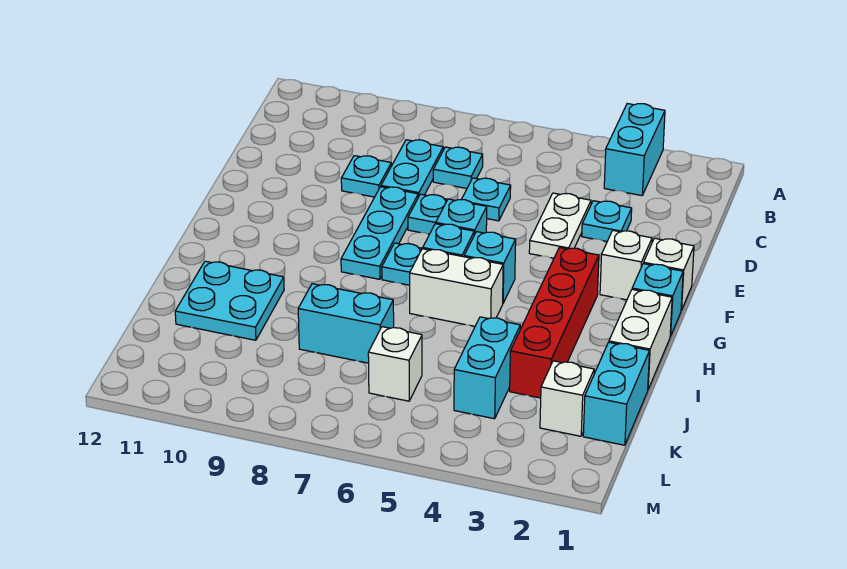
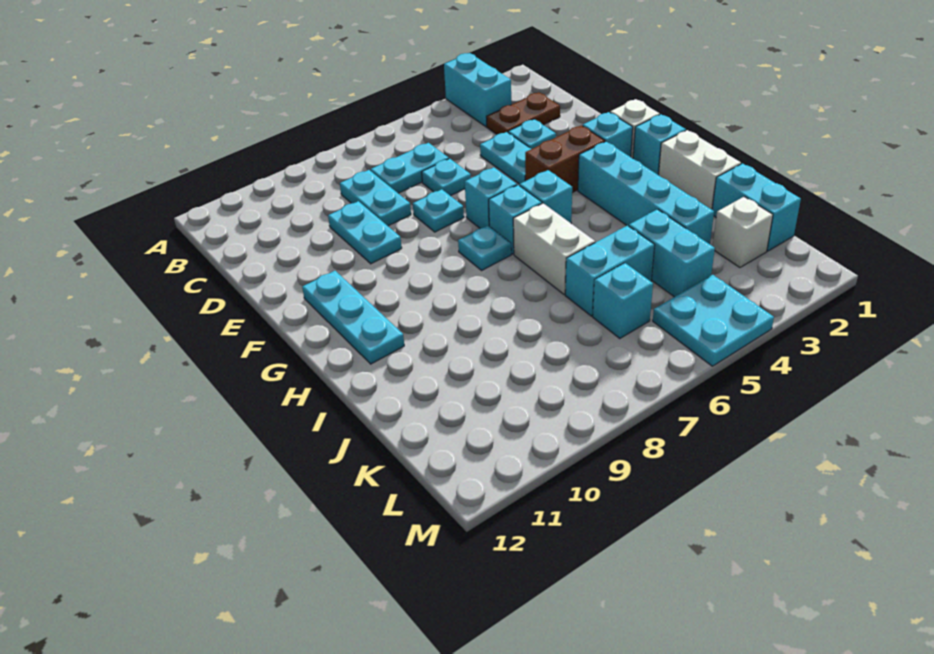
none -> brown 1x2 plate [486,92,560,134]
cyan 1x1 plate [433,147,483,188] -> cyan 1x2 plate [371,143,449,193]
white 1x2 plate [529,193,591,258] -> cyan 1x2 plate [480,132,531,184]
cyan 1x1 plate [341,156,391,197] -> cyan 1x2 plate [328,201,402,264]
cyan 1x3 plate [341,187,418,279] -> cyan 1x3 plate moved to [302,271,404,364]
white 1x1 brick [600,230,652,300] -> cyan 1x1 brick [583,112,633,157]
none -> brown 1x2 brick [525,125,605,193]
red 1x4 brick [510,248,599,398] -> cyan 1x4 brick [578,142,714,244]
white 1x2 brick [410,248,503,326] -> white 1x2 brick turned to [513,203,595,295]
cyan 2x2 plate [175,261,284,340] -> cyan 2x2 plate moved to [653,275,774,366]
cyan 1x2 brick [298,284,394,363] -> cyan 1x2 brick moved to [565,225,655,316]
white 1x1 brick [368,327,422,401] -> cyan 1x1 brick [593,263,653,338]

